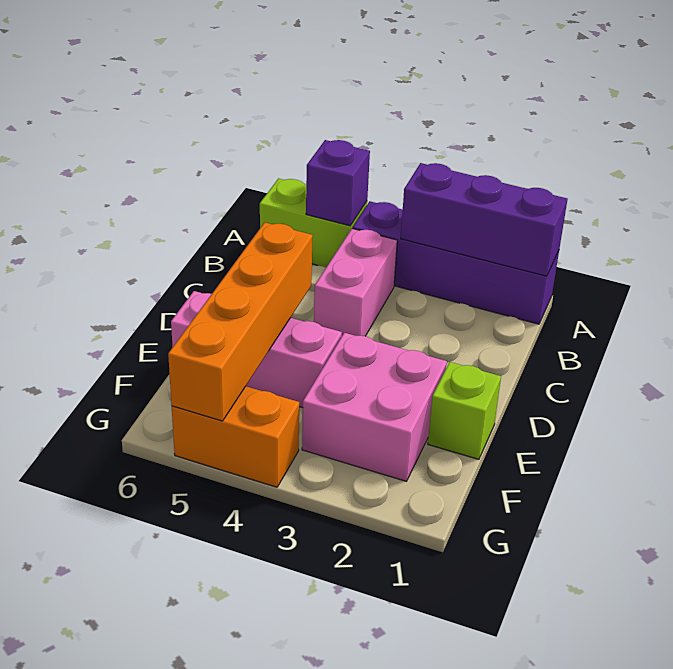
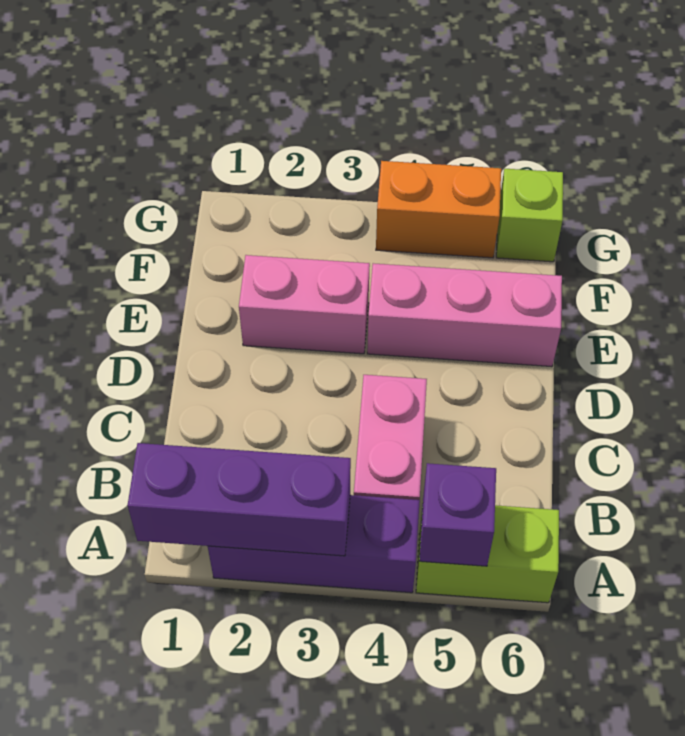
purple 1x4 brick [353,201,559,324] -> purple 1x3 brick [208,495,420,593]
orange 1x4 brick [168,222,313,421] -> none
lime 1x1 brick [428,362,501,459] -> lime 1x1 brick moved to [496,169,563,262]
pink 2x2 brick [302,333,447,481] -> pink 1x2 brick [239,255,370,354]

